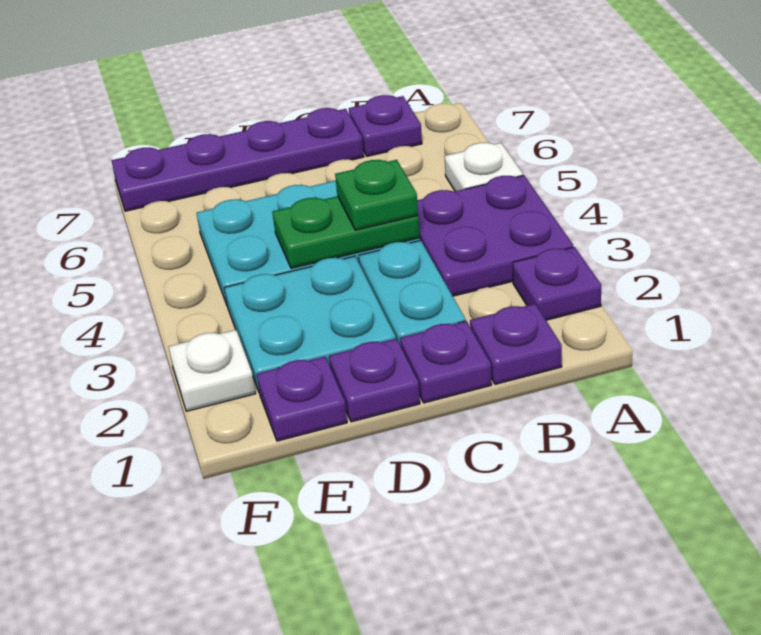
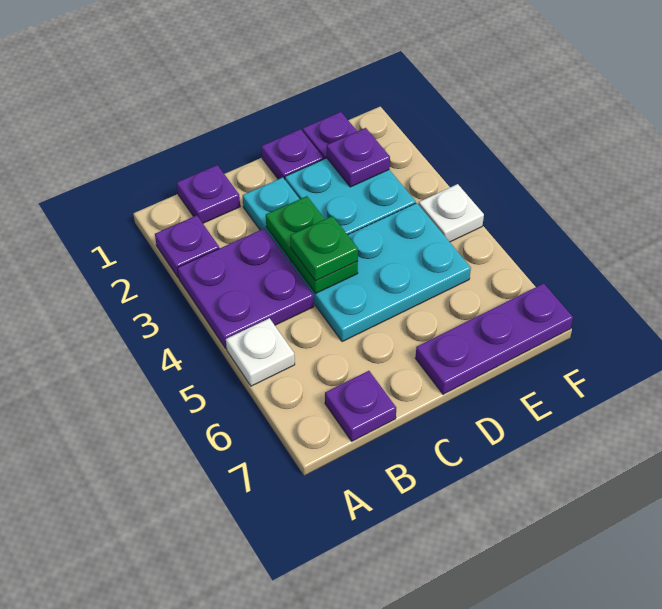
purple 1x1 plate [400,321,492,403] -> purple 1x1 plate moved to [327,128,390,187]
green 1x2 plate [272,196,420,269] -> green 1x2 plate turned to [266,196,358,293]
purple 1x4 plate [111,108,364,211] -> purple 1x3 plate [415,283,573,394]
white 1x1 plate [169,330,256,411] -> white 1x1 plate moved to [419,184,484,242]

